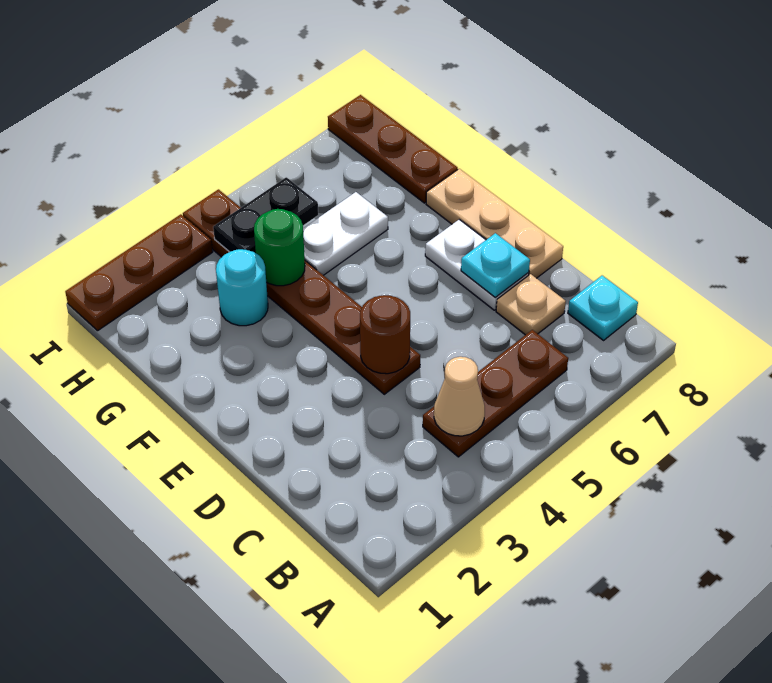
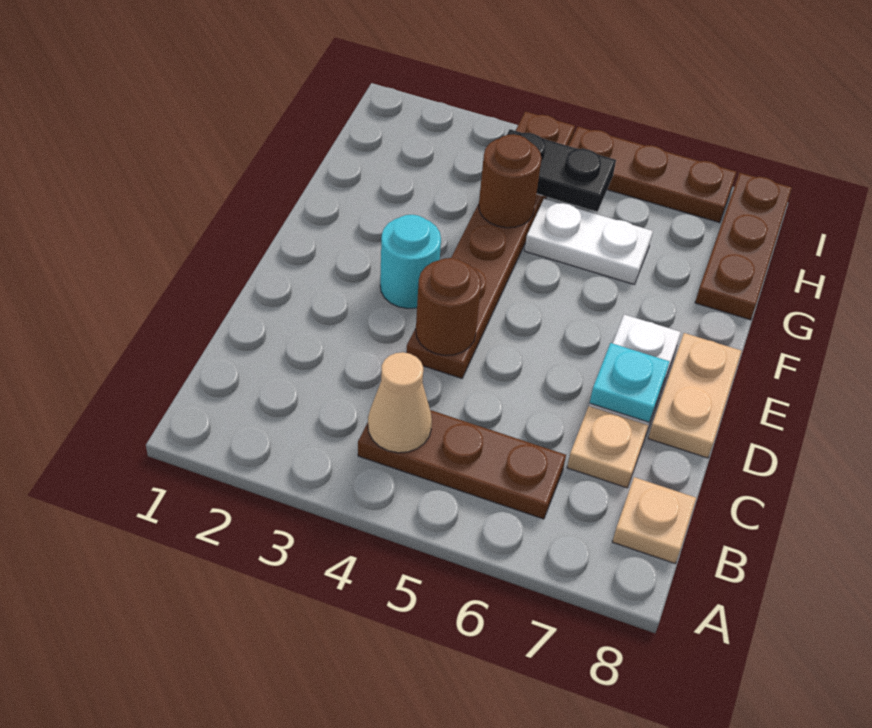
cyan 1x1 plate [568,276,638,340] -> tan 1x1 plate [613,477,696,563]
tan 1x3 plate [426,169,563,278] -> tan 1x2 plate [648,333,742,458]
cyan 1x1 round brick [216,249,268,326] -> cyan 1x1 round brick moved to [380,215,441,309]
green 1x1 round brick [254,209,305,286] -> brown 1x1 round brick [479,134,542,228]
brown 1x3 plate [65,214,213,331] -> brown 1x3 plate moved to [569,127,736,223]

